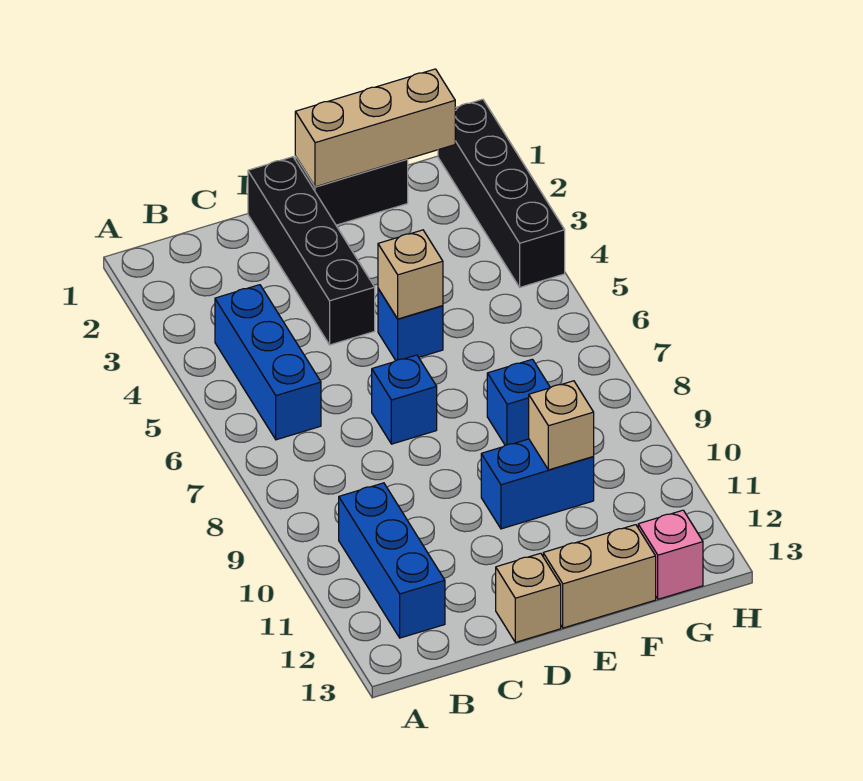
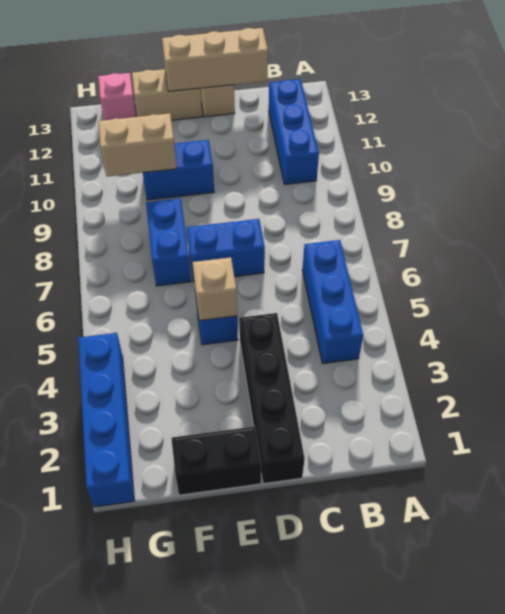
blue 1x1 brick [372,355,437,444] -> blue 1x2 brick [187,219,265,282]
tan 1x3 brick [295,69,455,187] -> tan 1x3 brick moved to [162,28,268,91]
blue 1x1 brick [487,359,550,445] -> blue 1x2 brick [146,198,191,286]
tan 1x1 brick [529,381,594,470] -> tan 1x2 brick [98,113,177,177]
black 1x4 brick [438,99,565,287] -> blue 1x4 brick [78,333,134,507]

